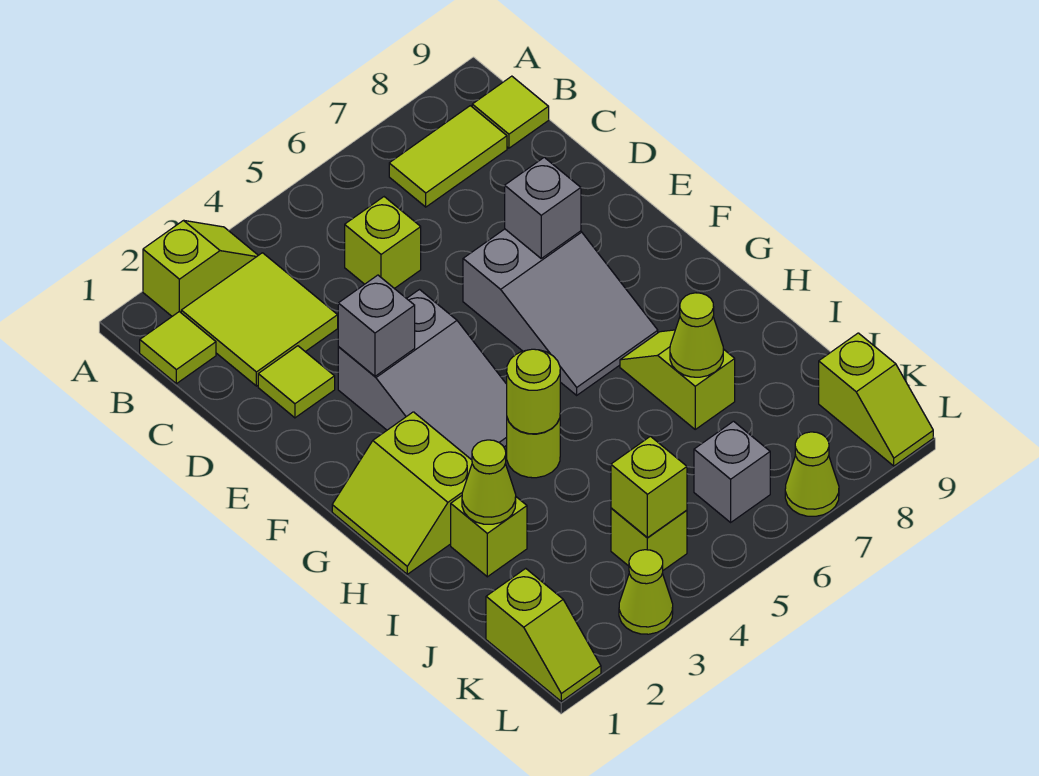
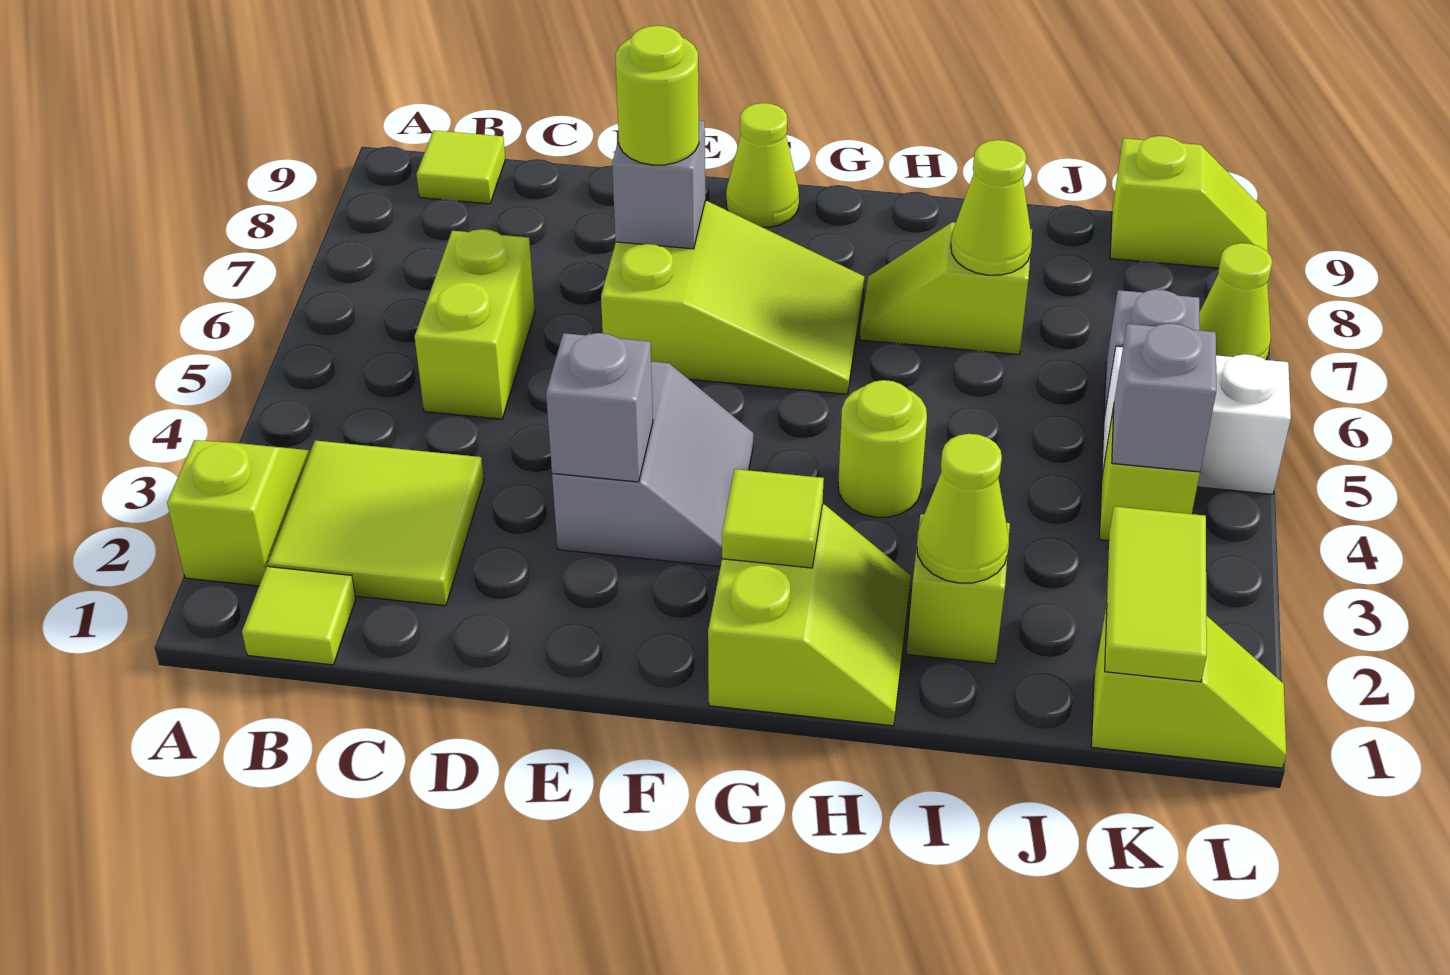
lime 1x2 tile [389,106,507,207] -> lime 1x2 tile moved to [1105,507,1207,682]
lime 1x1 brick [345,197,421,289] -> lime 1x2 brick [415,229,535,419]
lime 1x1 tile [258,346,335,418] -> lime 1x1 tile moved to [722,469,824,568]
grey 2x3 slope [338,290,507,460] -> grey 2x2 slope [552,361,753,566]
grey 2x3 slope [463,229,658,395] -> lime 2x3 slope [601,201,864,394]
lime 2x2 slope [332,412,472,574] -> lime 2x2 slope turned to [708,504,911,726]
lime 1x1 round brick [507,349,560,434] -> lime 1x1 round brick moved to [616,26,699,165]
lime 1x1 brick [611,436,687,538] -> grey 1x1 brick [1112,324,1216,472]
none -> white 1x2 brick [1102,346,1291,494]
lime 1x1 cone [619,550,673,634] -> lime 1x1 cone moved to [726,103,799,227]

